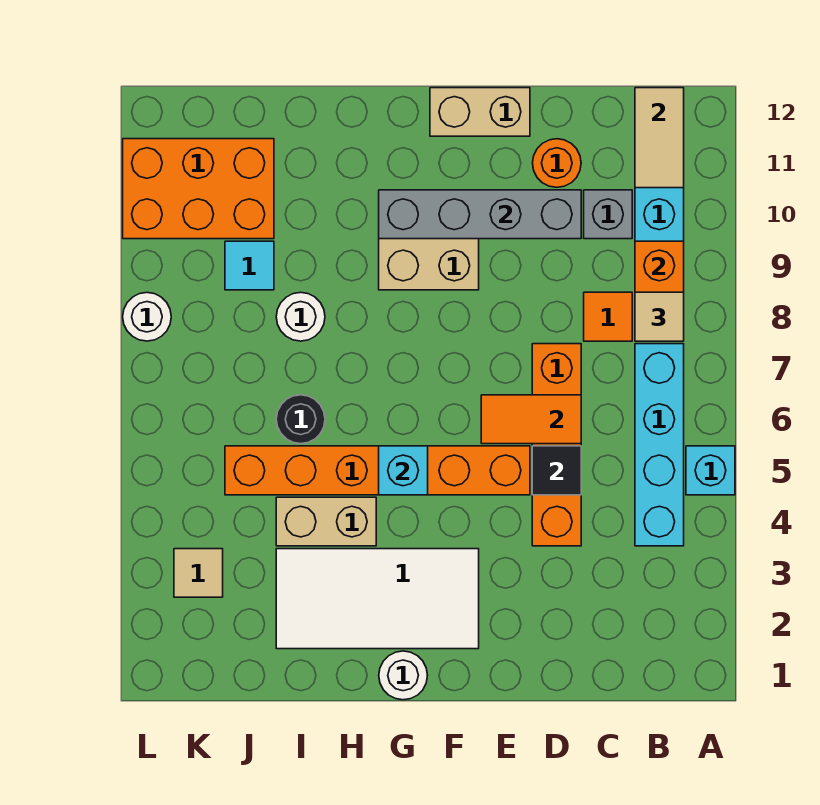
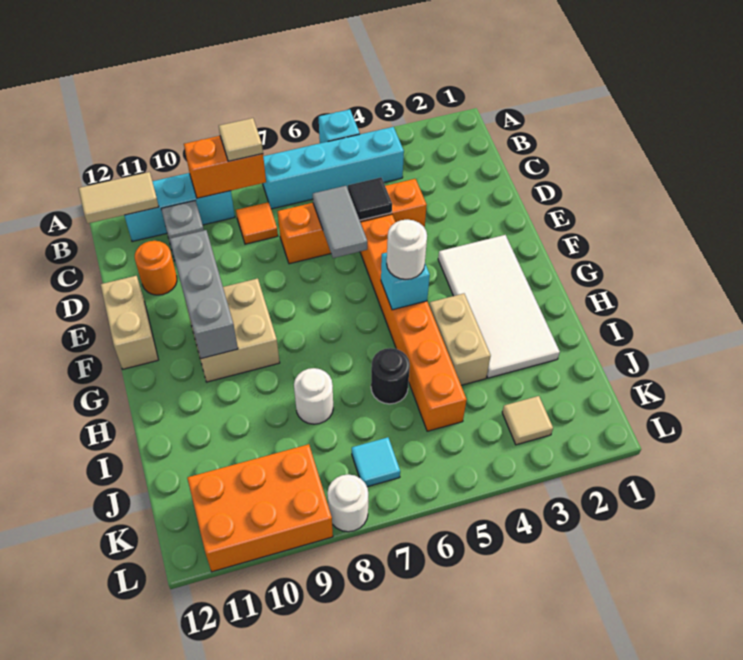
orange 1x2 tile [481,395,581,444] -> grey 1x2 tile [313,186,367,258]
grey 1x4 brick [379,190,581,239] -> grey 1x3 brick [170,230,238,359]
white 1x1 round brick [379,651,428,700] -> white 1x1 round brick moved to [387,219,427,279]
cyan 1x1 tile [225,241,274,290] -> cyan 1x1 tile moved to [352,437,400,487]
orange 2x3 brick [123,139,274,239] -> orange 2x3 brick turned to [187,444,333,572]

